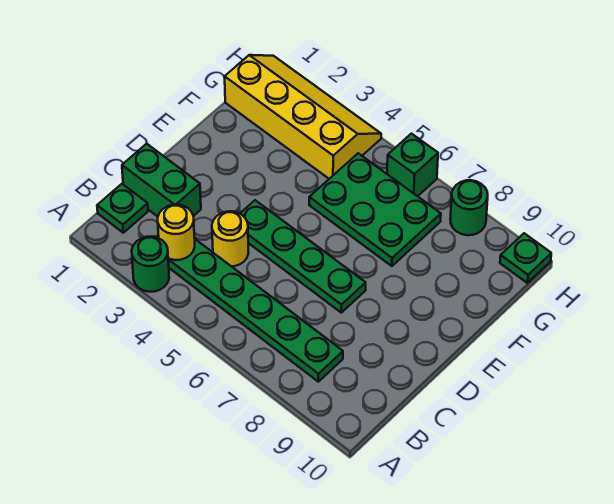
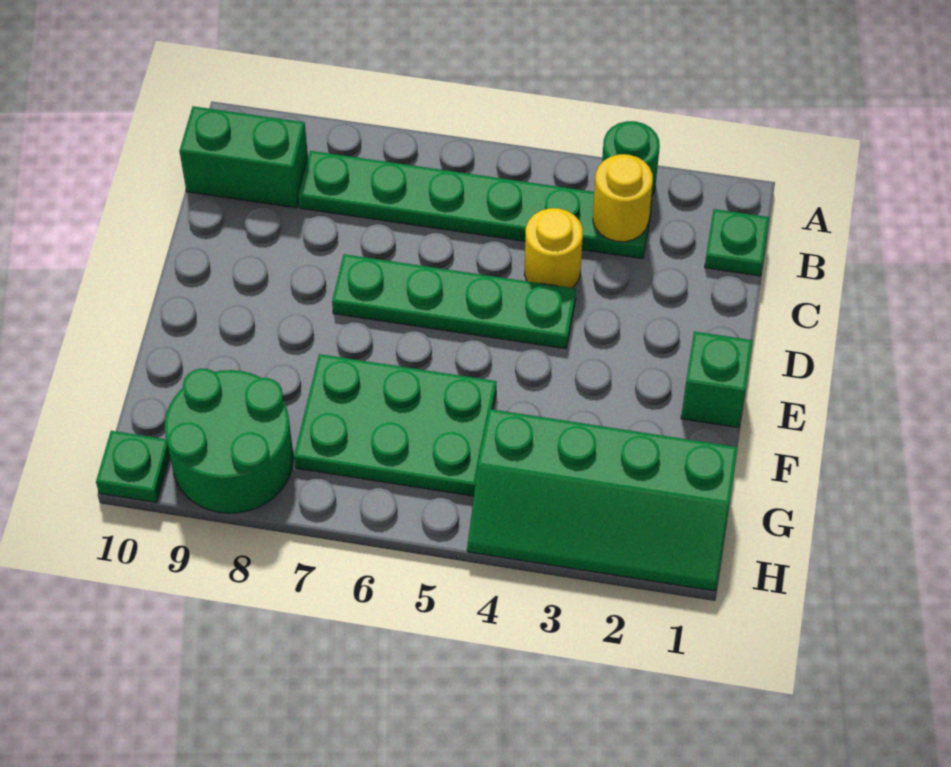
green 1x2 brick [122,144,201,217] -> green 1x2 brick moved to [179,106,308,208]
yellow 2x4 slope [225,55,381,179] -> green 2x4 slope [467,409,738,591]
green 1x1 brick [387,134,438,196] -> green 1x1 brick moved to [681,332,753,428]
green 1x1 round brick [450,180,488,235] -> green 2x2 round brick [165,369,293,513]

